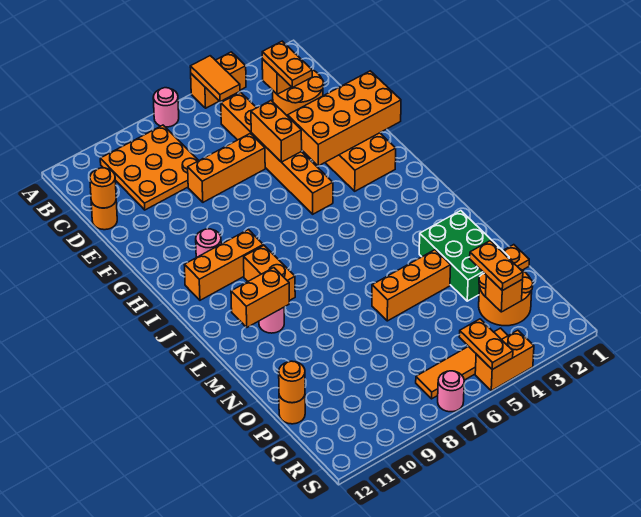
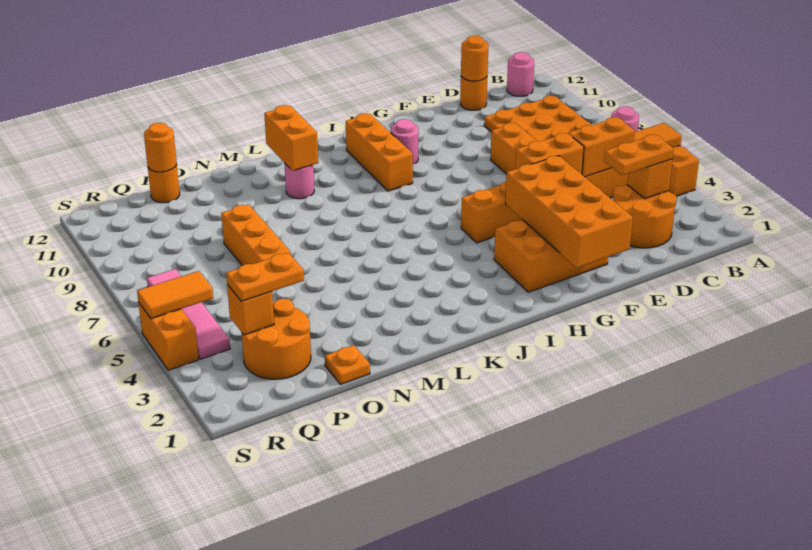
orange 1x2 brick [244,245,295,301] -> orange 1x2 brick moved to [568,117,635,177]
green 2x3 brick [419,211,509,301] -> none
orange 1x3 brick [372,250,451,321] -> orange 1x3 brick moved to [221,204,291,265]
orange 1x4 tile [416,328,508,399] -> pink 1x4 tile [147,269,230,359]
orange 1x2 plate [459,319,513,369] -> orange 1x2 tile [137,271,213,319]
pink 1x1 round brick [438,371,464,412] -> pink 1x1 round brick moved to [507,52,534,96]

